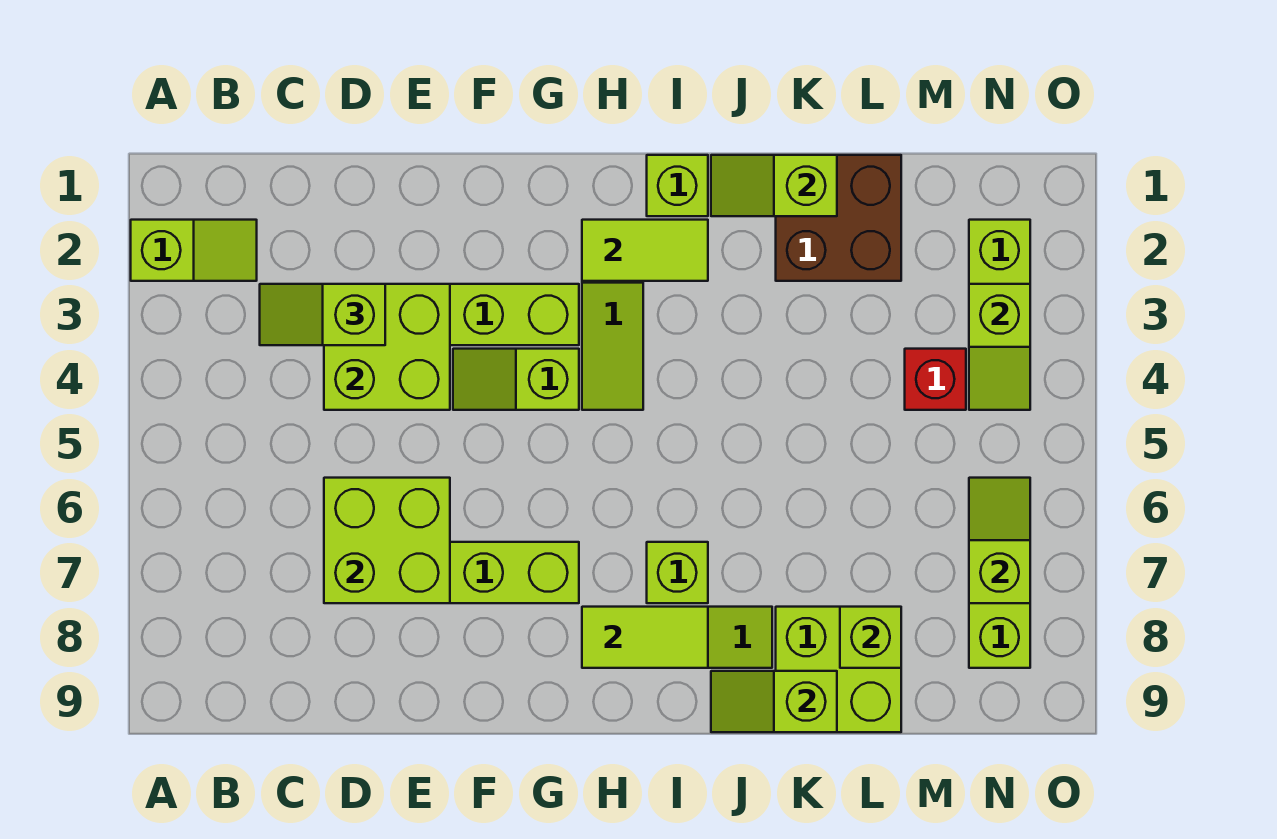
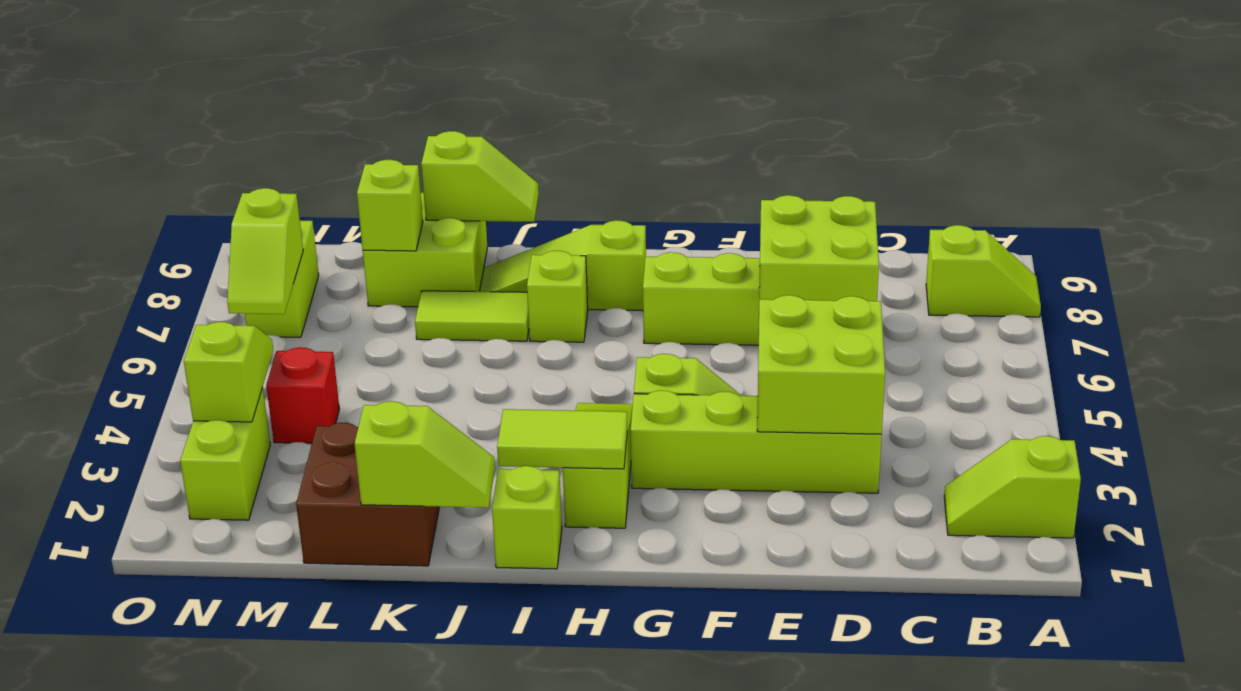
lime 1x2 slope [260,284,385,345] -> lime 1x2 slope moved to [926,225,1041,317]
lime 1x2 tile [582,607,708,668] -> lime 1x2 tile moved to [415,291,529,341]

